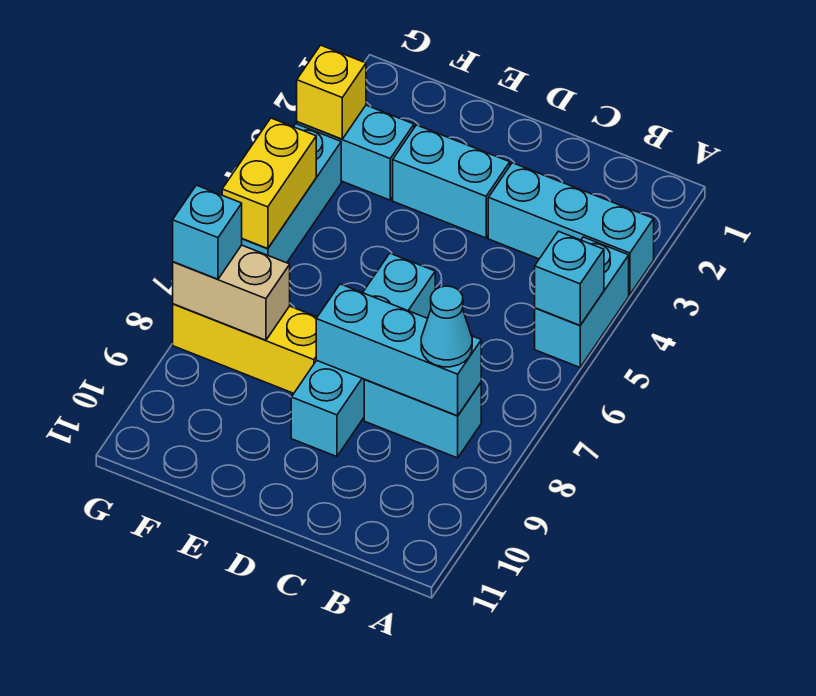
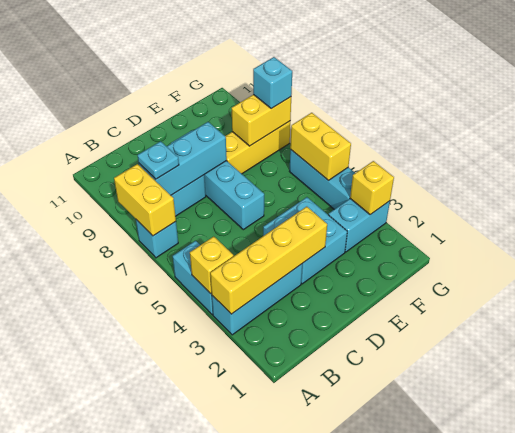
none -> yellow 1x4 brick [210,207,327,314]
none -> yellow 1x1 brick [190,236,234,294]
cyan 1x1 brick [535,231,604,325] -> cyan 1x1 brick moved to [136,220,178,258]
none -> yellow 1x2 brick [114,164,176,236]
cyan 1x1 cone [421,286,472,367] -> cyan 1x1 plate [137,141,179,179]
cyan 1x2 brick [393,125,510,238] -> cyan 2x2 brick [263,197,347,284]
tan 1x2 brick [173,245,290,340] -> yellow 1x2 brick [232,95,291,146]

